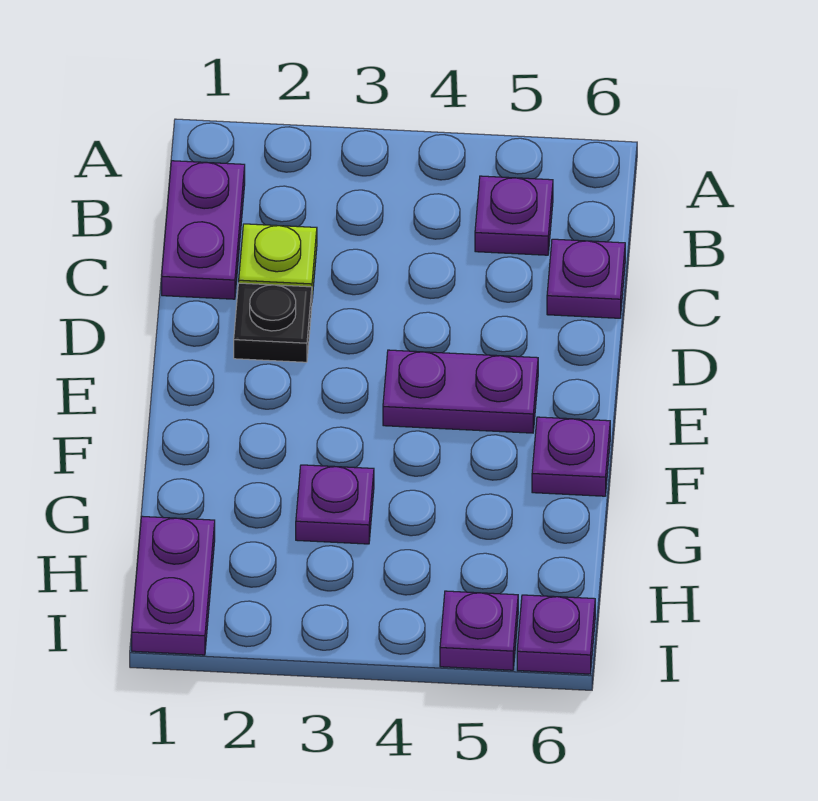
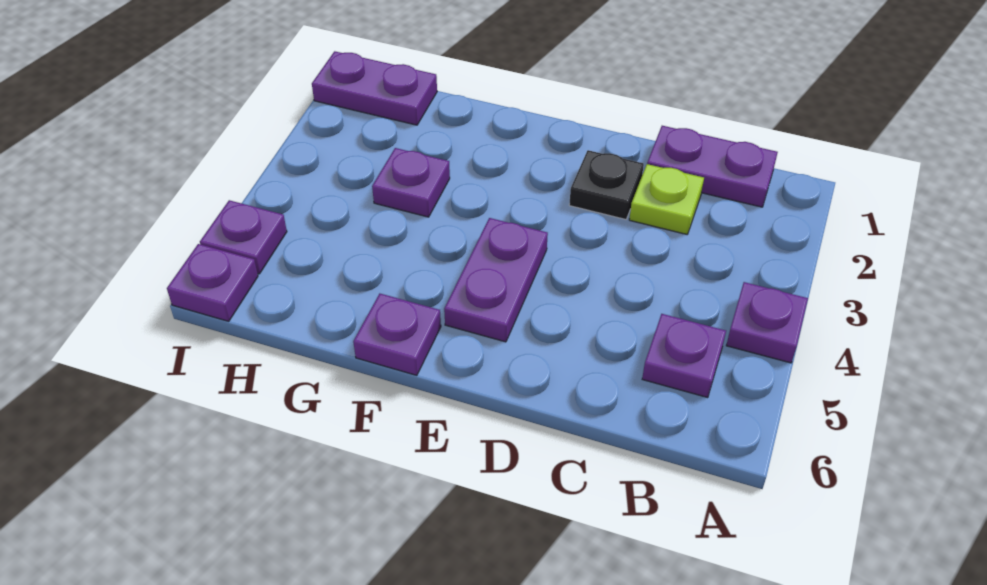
purple 1x1 plate [547,239,625,318] -> purple 1x1 plate moved to [726,282,808,363]

